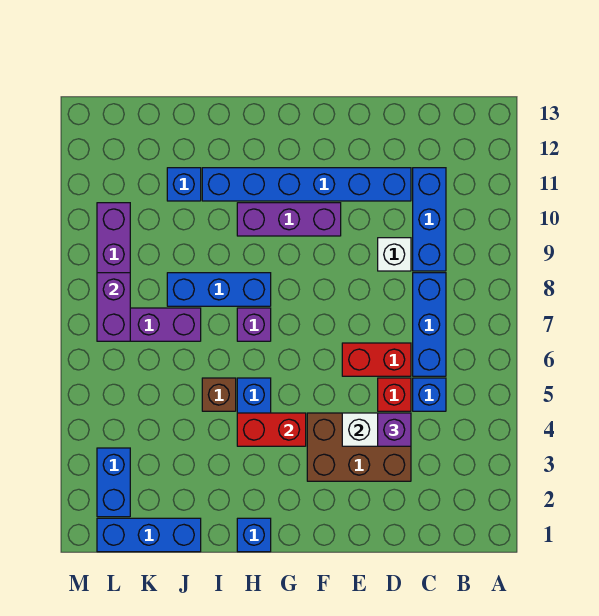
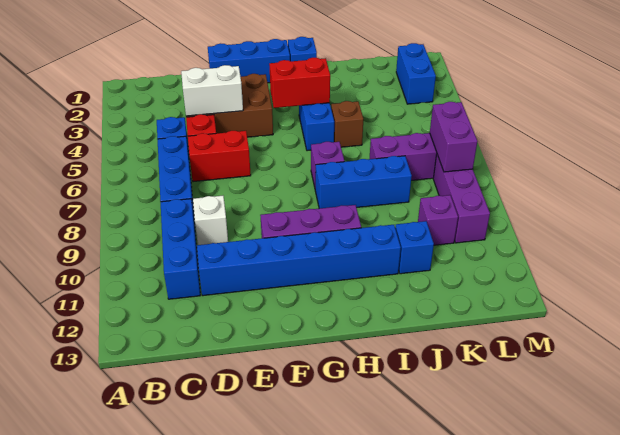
purple 1x1 brick [378,413,411,446] -> purple 1x1 brick moved to [418,195,458,245]
blue 1x3 brick [97,518,201,552] -> blue 1x3 brick moved to [208,39,290,83]

